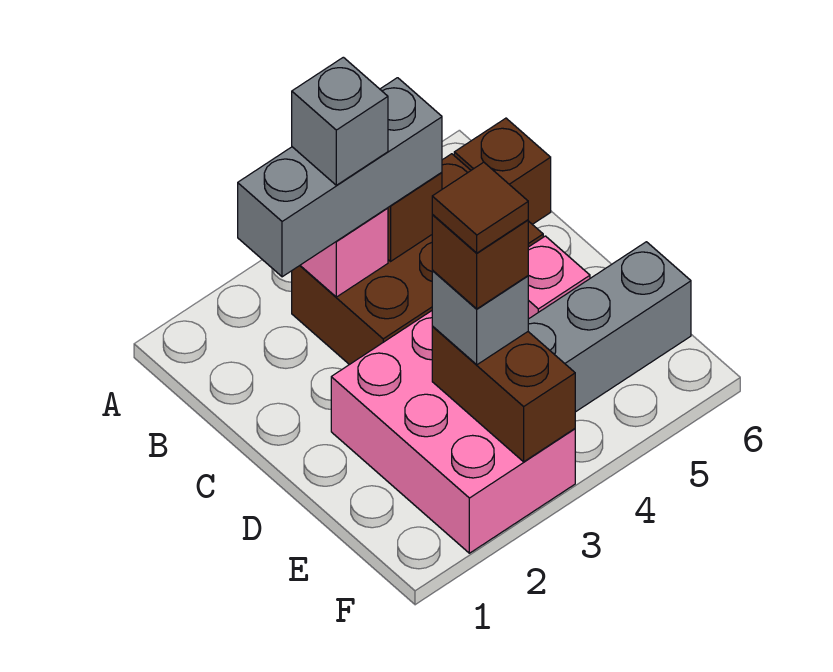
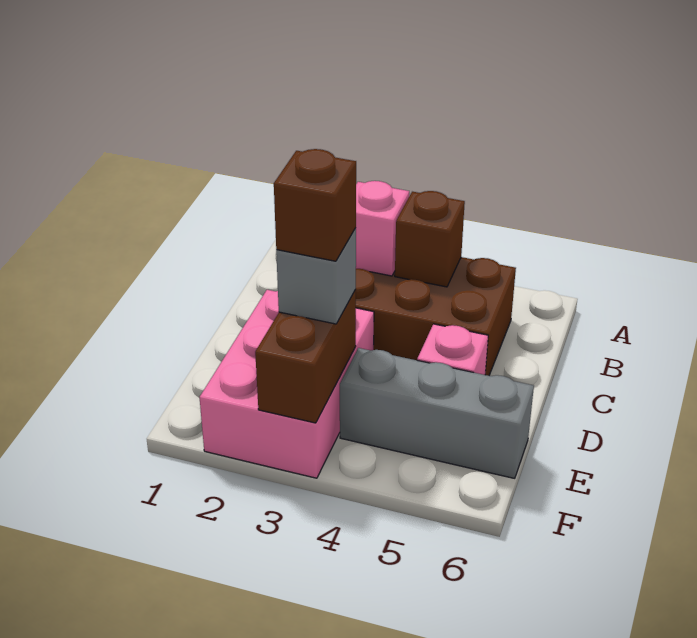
grey 1x3 brick [238,78,442,277] -> none
grey 1x1 brick [292,57,388,185] -> none
brown 1x1 brick [454,118,551,224] -> none
brown 1x1 tile [432,162,528,253] -> none

